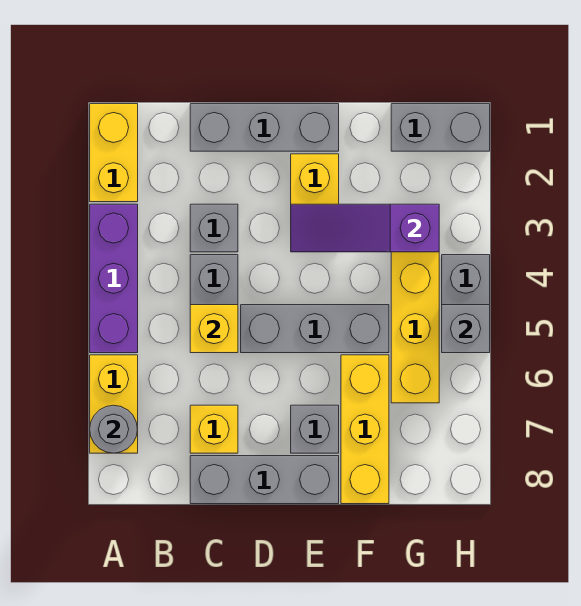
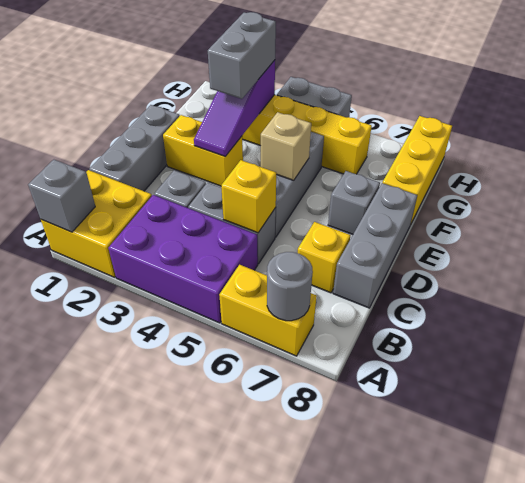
yellow 1x2 brick [90,104,138,202] -> yellow 2x2 brick [41,170,152,277]
purple 1x3 brick [90,204,138,353] -> purple 2x3 brick [108,195,258,323]
none -> tan 1x1 brick [261,112,311,180]
yellow 1x3 brick [341,355,389,504] -> yellow 1x3 brick turned to [382,116,452,225]
grey 1x2 brick [391,104,490,151] -> grey 1x2 brick moved to [208,12,276,99]
grey 1x1 brick [442,305,490,353] -> grey 1x1 brick moved to [28,160,95,232]

